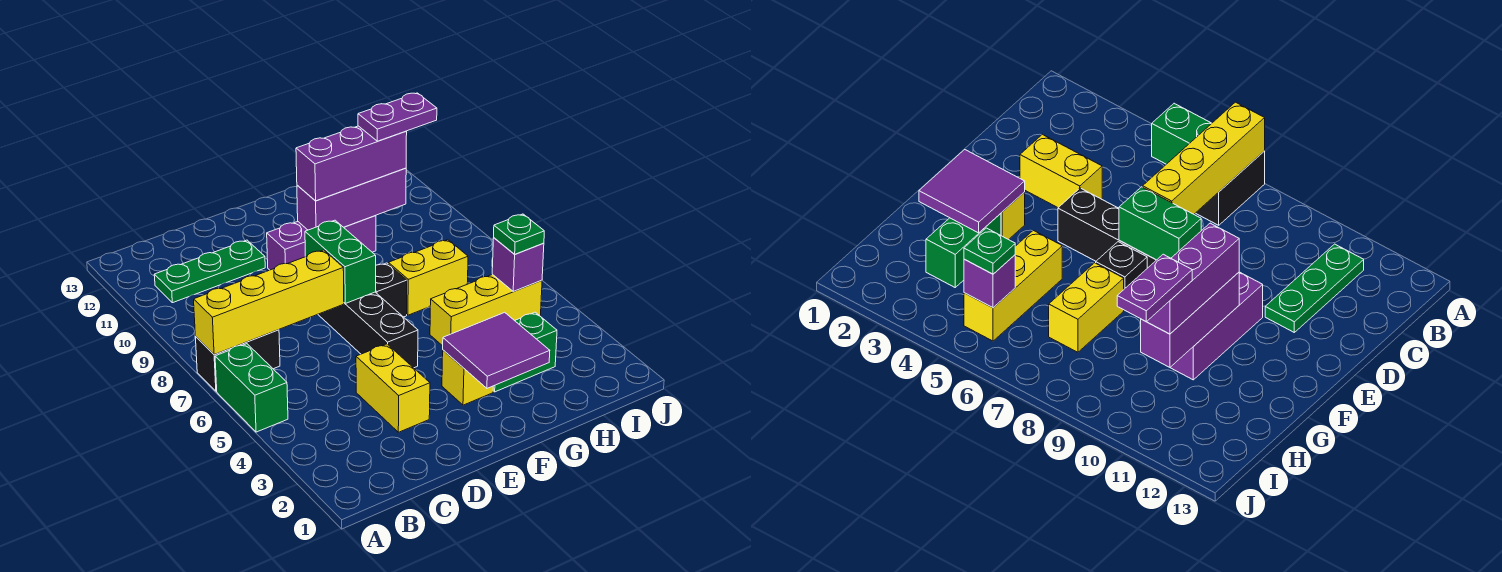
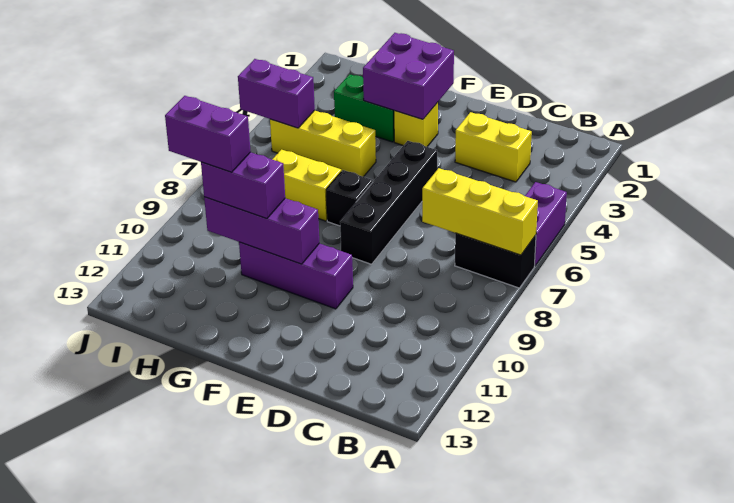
green 1x2 brick [215,344,288,432] -> purple 1x2 brick [525,182,567,266]
yellow 1x4 brick [194,250,344,355] -> yellow 1x3 brick [422,168,538,255]
green 1x3 plate [154,240,265,303] -> none
yellow 1x2 brick [356,344,430,432] -> yellow 1x2 brick turned to [455,112,532,182]
green 1x2 brick [305,220,376,303] -> none
purple 2x2 tile [443,312,550,388] -> purple 2x2 brick [363,33,454,119]
purple 1x3 brick [296,126,407,201] -> purple 1x2 brick [201,152,285,219]
purple 1x2 plate [358,93,437,141] -> purple 1x2 brick [165,96,251,172]
purple 1x1 brick [492,238,544,292] -> purple 1x2 brick [238,59,315,128]
green 1x1 plate [494,214,544,254] -> none

